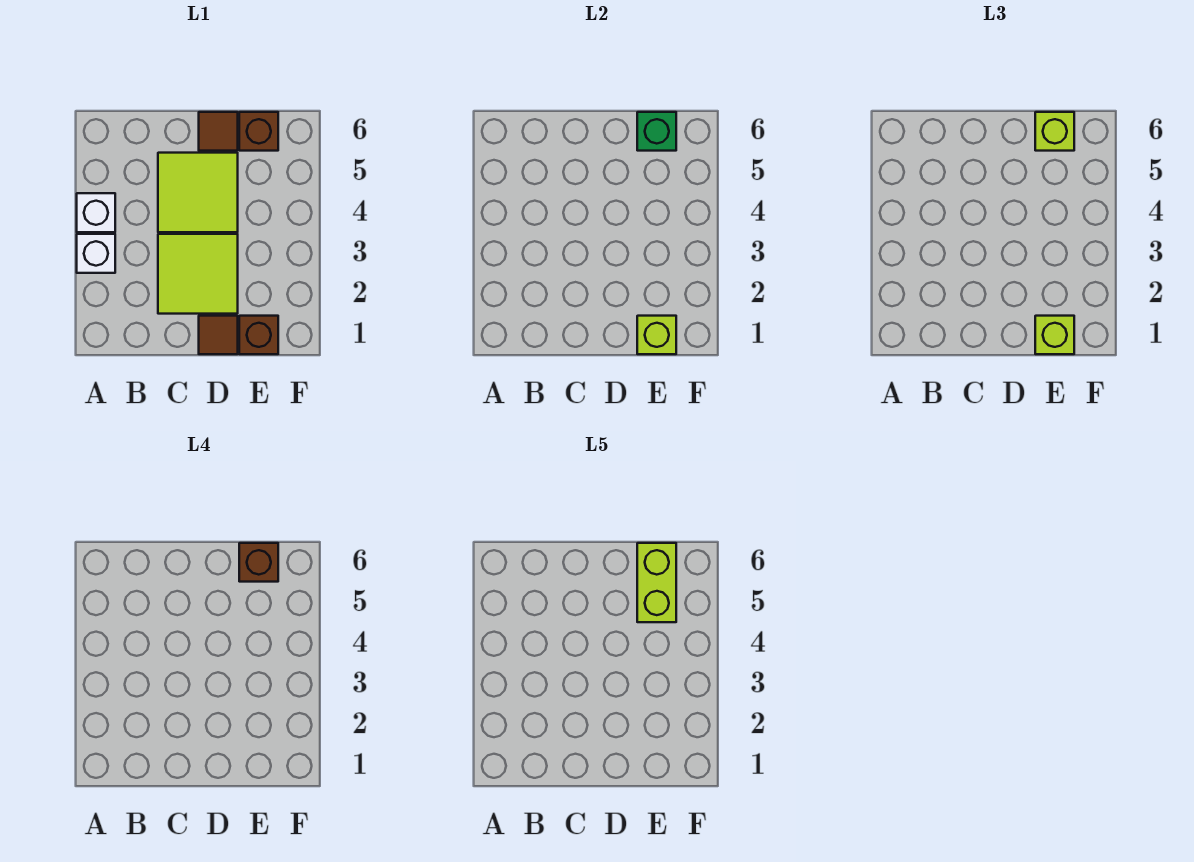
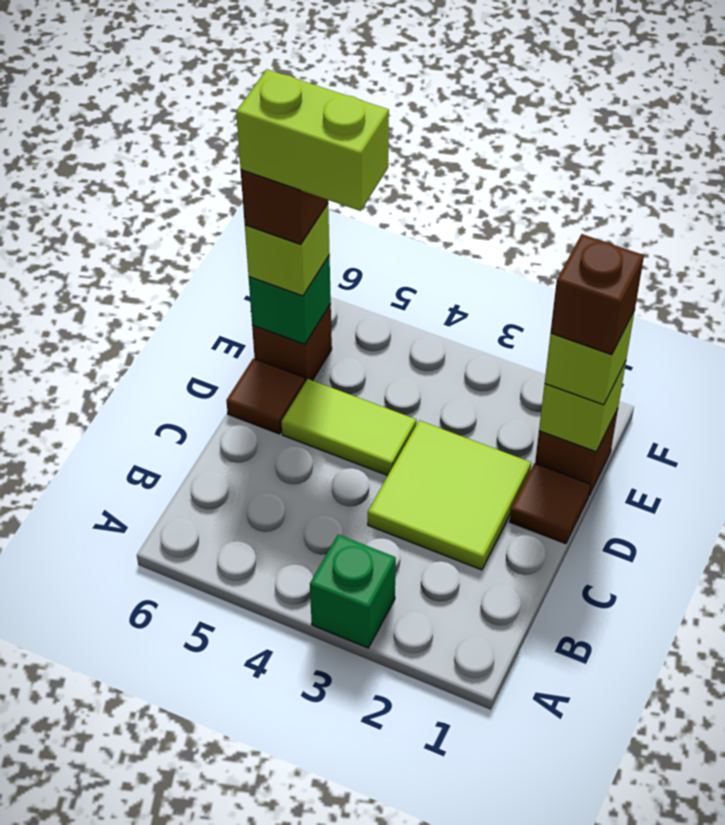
white 1x1 brick [77,234,115,273] -> green 1x1 brick [310,535,396,648]
white 1x1 brick [77,193,115,232] -> none
lime 2x2 tile [158,153,238,232] -> lime 1x2 tile [281,379,416,476]
none -> brown 1x1 brick [551,234,644,355]

